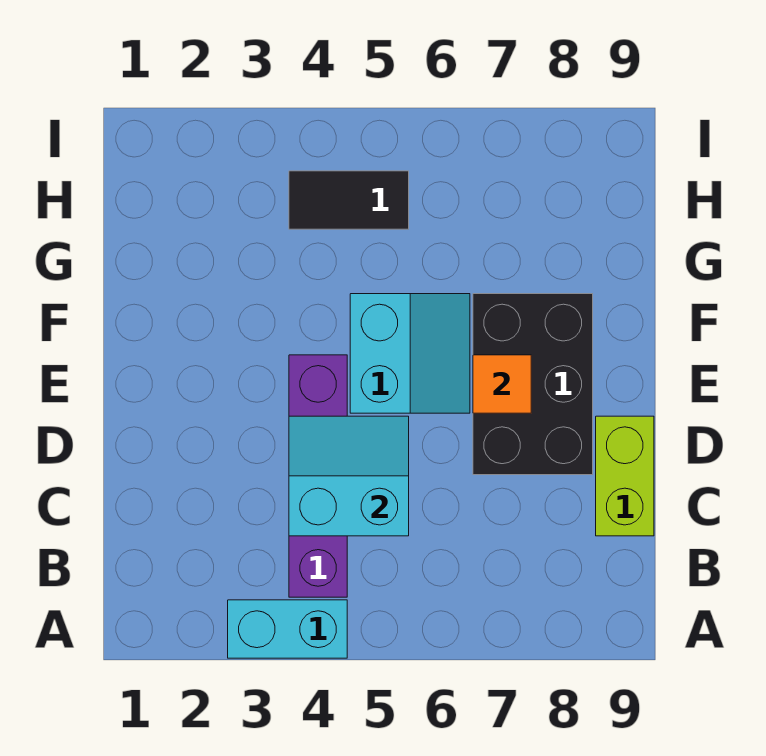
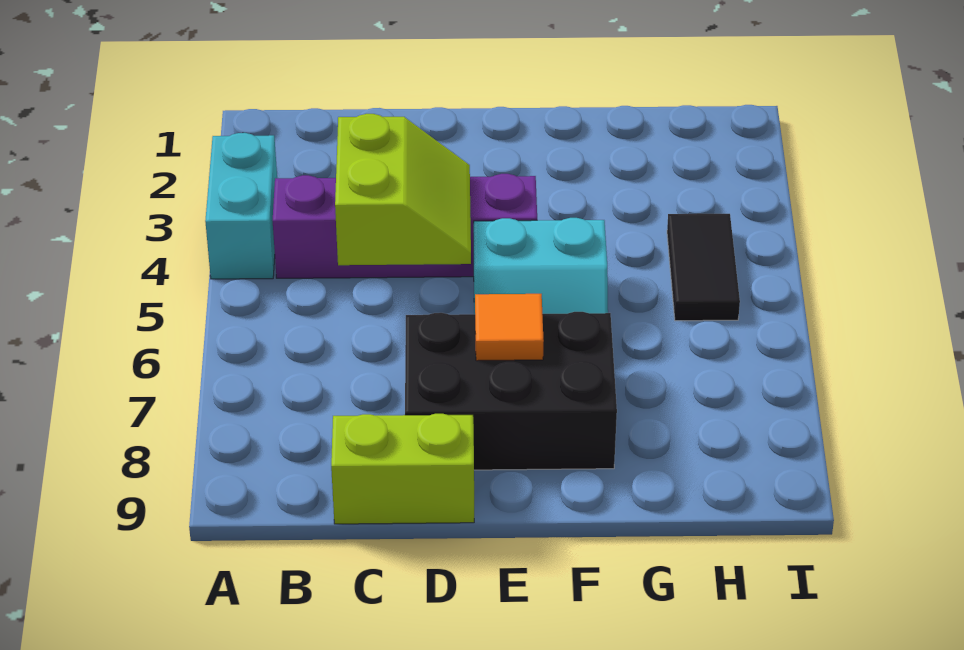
cyan 2x2 slope [289,416,409,536] -> lime 2x2 slope [335,114,471,265]

